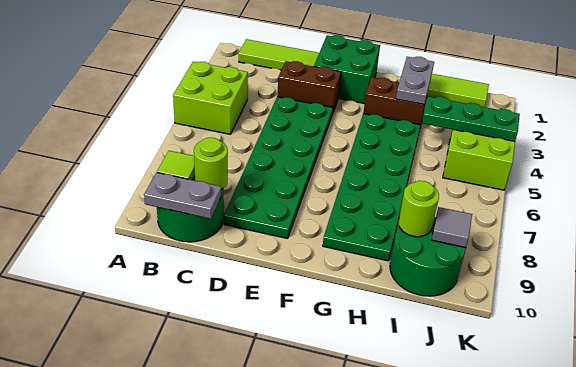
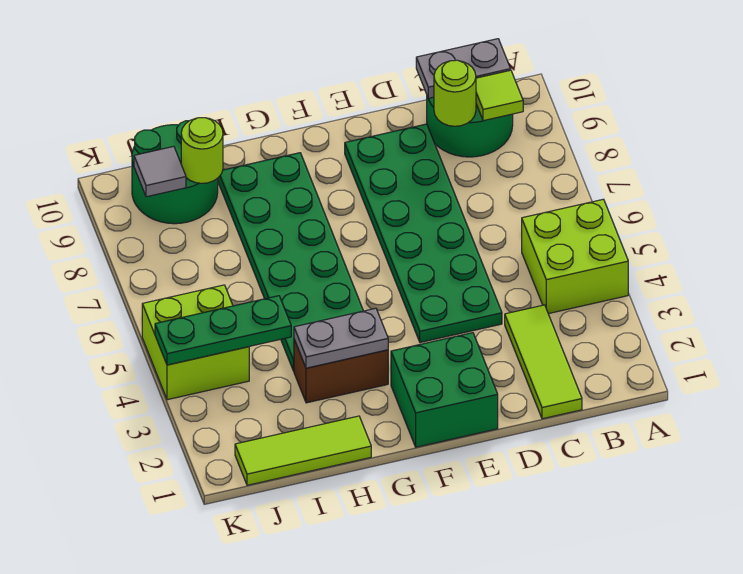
lime 1x3 tile [239,39,319,70] -> lime 1x3 tile turned to [505,305,582,419]
brown 1x2 brick [277,61,341,115] -> none
grey 1x2 plate [396,57,434,105] -> grey 1x2 plate turned to [294,308,388,368]

